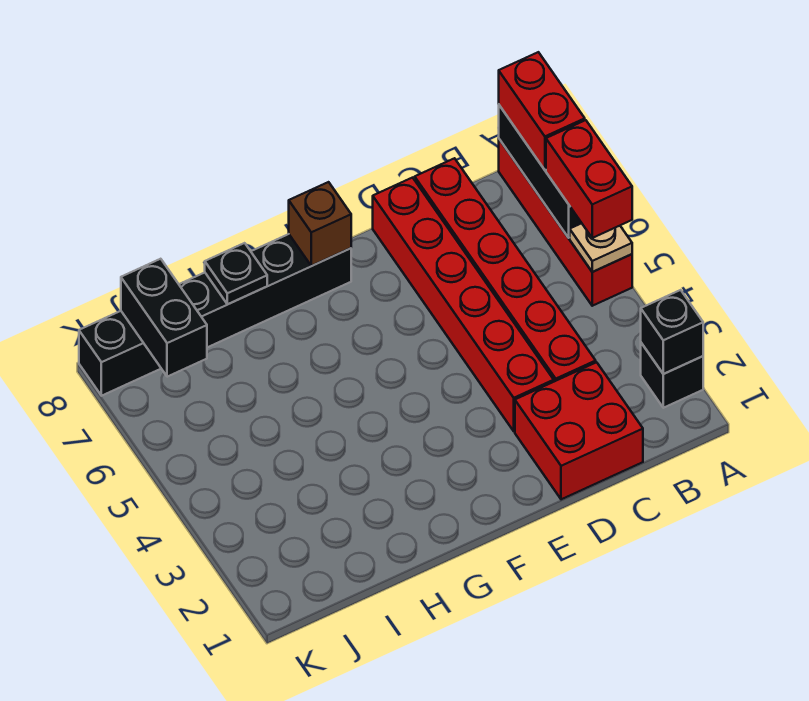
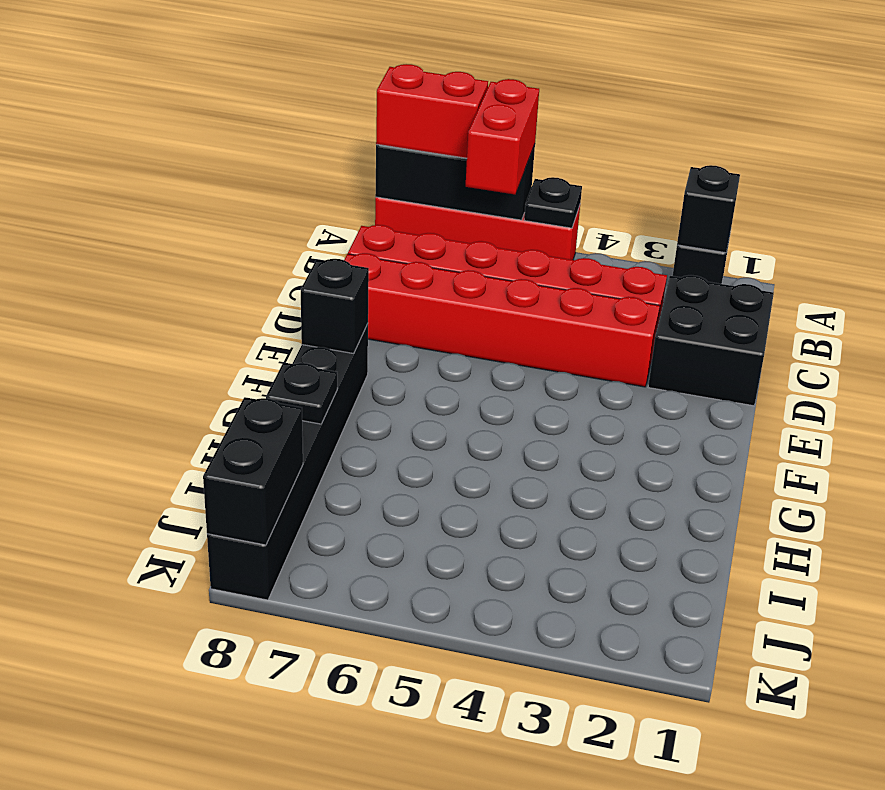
tan 1x1 plate [570,223,632,272] -> black 1x1 plate [524,177,582,228]
red 1x2 brick [546,120,632,238] -> red 1x2 brick turned to [466,79,539,194]
red 2x2 brick [515,362,643,499] -> black 2x2 brick [648,275,774,406]
brown 1x1 brick [289,182,351,266] -> black 1x1 brick [301,259,369,353]
black 1x2 brick [121,259,207,377] -> black 1x2 brick turned to [203,397,303,545]

